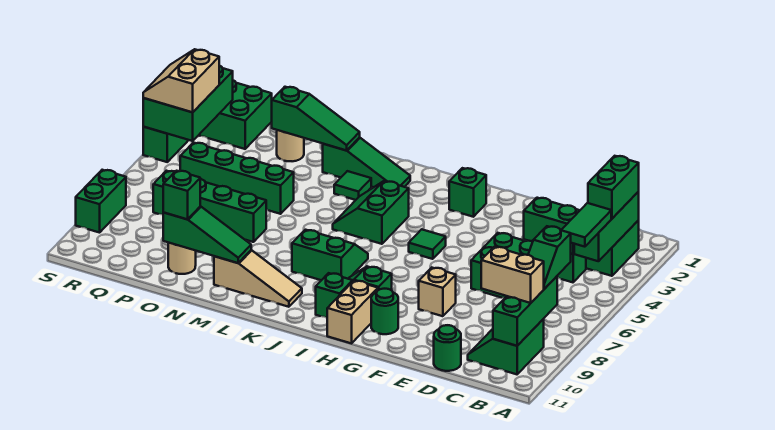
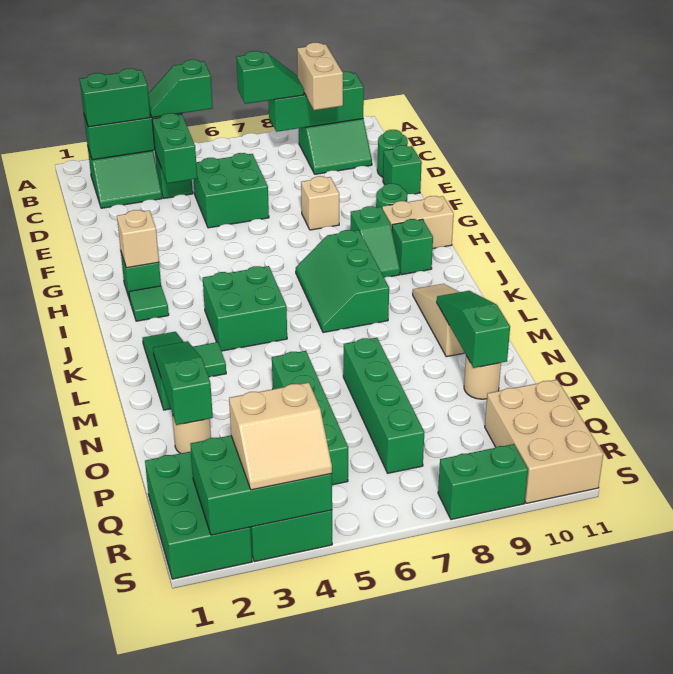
green 1x2 tile [562,203,611,247] -> green 1x2 slope [148,60,213,118]
none -> tan 1x1 brick [117,210,159,268]
green 1x1 tile [409,229,446,259] -> green 1x1 tile moved to [129,286,169,321]
green 2x2 slope [333,181,409,244] -> green 2x2 brick [203,266,287,351]
green 2x2 slope [292,230,368,280] -> green 2x3 slope [296,230,389,333]
green 1x1 brick [163,171,200,219] -> green 1x1 brick moved to [383,145,422,194]
none -> tan 2x3 brick [485,380,603,503]

